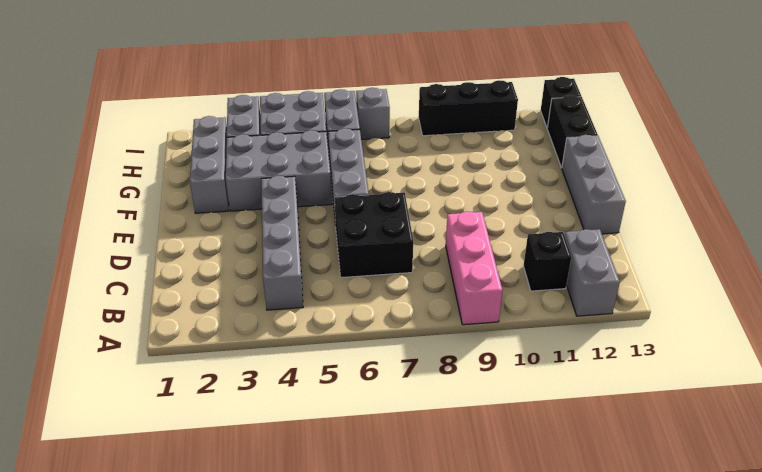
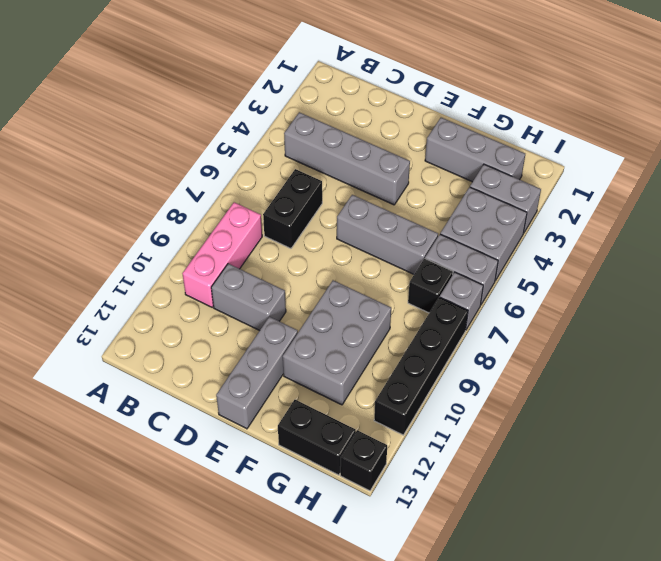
pink 1x3 brick [446,211,503,325] -> pink 1x3 brick turned to [182,202,262,307]
grey 1x2 brick [564,229,620,316] -> grey 1x2 brick moved to [211,264,286,331]
black 1x1 brick [524,232,572,291] -> black 1x1 brick moved to [408,258,453,313]
black 2x2 brick [335,192,413,278] -> black 1x2 brick [263,169,322,248]
grey 1x3 brick [562,135,626,234] -> grey 1x3 brick turned to [216,317,298,429]
grey 2x3 brick [226,130,332,211] -> grey 2x3 brick moved to [283,280,391,405]
black 1x3 brick [419,80,518,136] -> black 1x4 brick [374,297,468,435]

